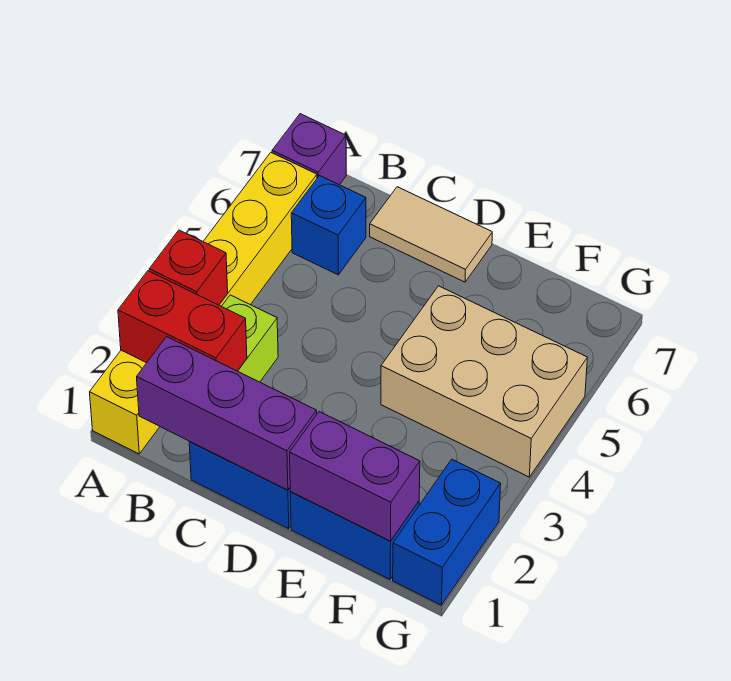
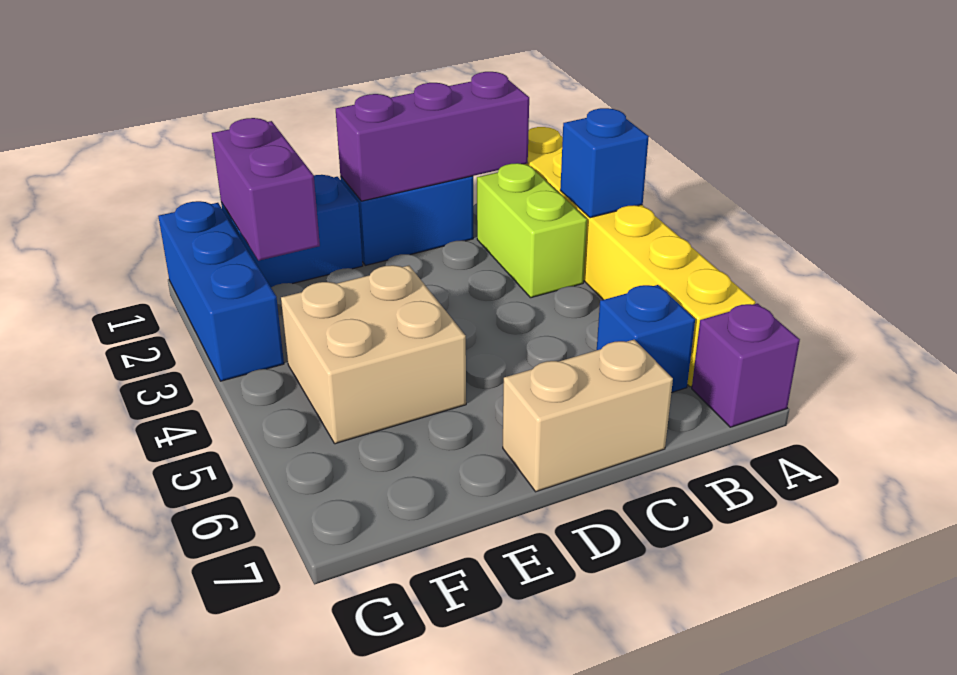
red 1x2 brick [118,271,247,371] -> none
red 1x1 brick [149,230,228,305] -> blue 1x1 brick [560,108,649,218]
tan 1x2 tile [370,187,492,282] -> tan 1x2 brick [503,340,673,492]
purple 1x2 brick [290,412,420,541] -> purple 1x2 brick turned to [212,118,320,261]
tan 2x3 brick [381,286,587,477] -> tan 2x2 brick [281,265,466,444]
blue 1x2 brick [393,459,501,605] -> blue 1x3 brick [158,201,284,381]

